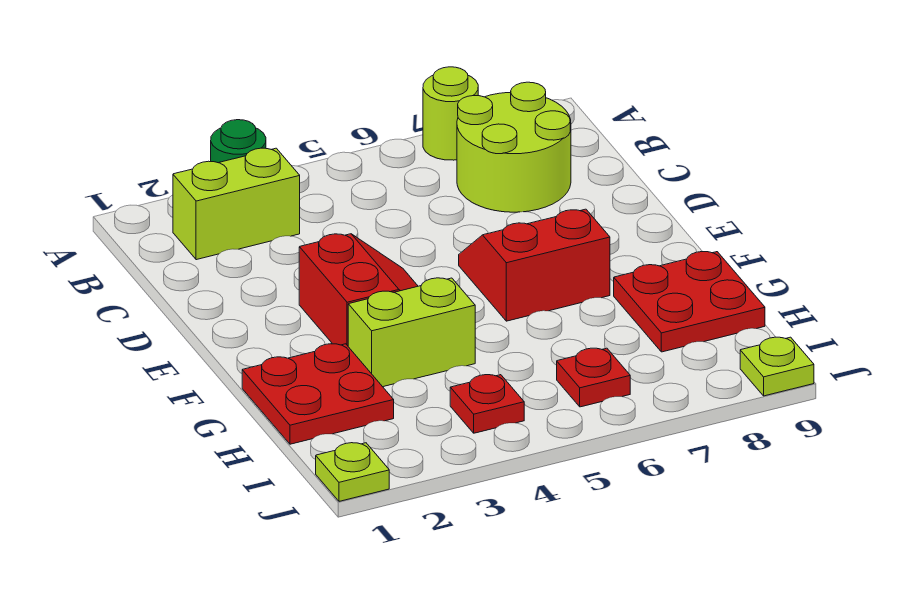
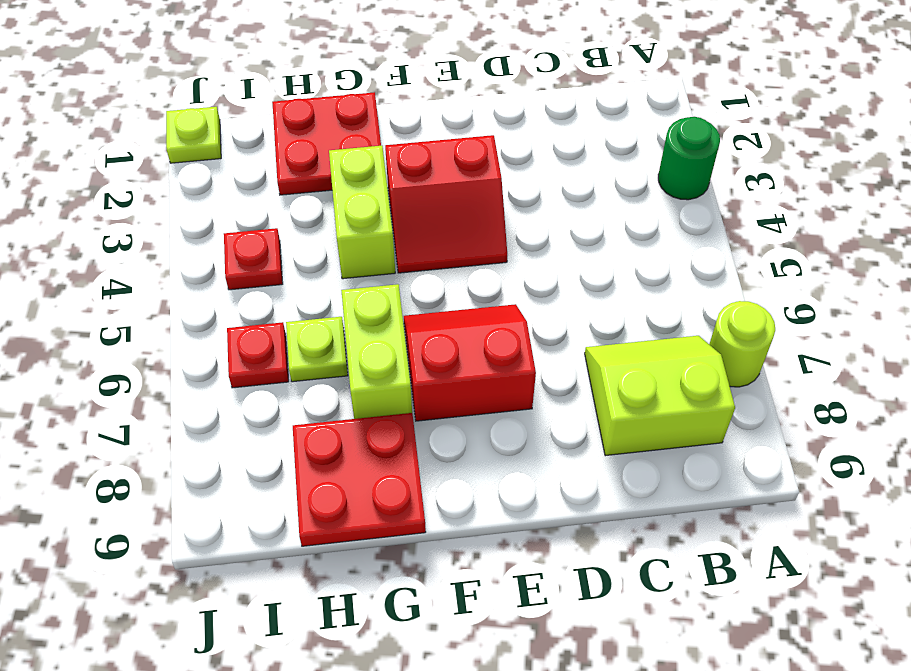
lime 1x2 brick [173,148,300,260] -> lime 1x2 brick moved to [341,284,412,419]
lime 2x2 round brick [457,82,571,212] -> lime 2x2 slope [585,336,735,456]
red 2x2 slope [459,209,610,321] -> red 2x2 slope turned to [404,304,536,421]
lime 1x1 plate [740,337,814,396] -> lime 1x1 plate moved to [286,317,348,382]

